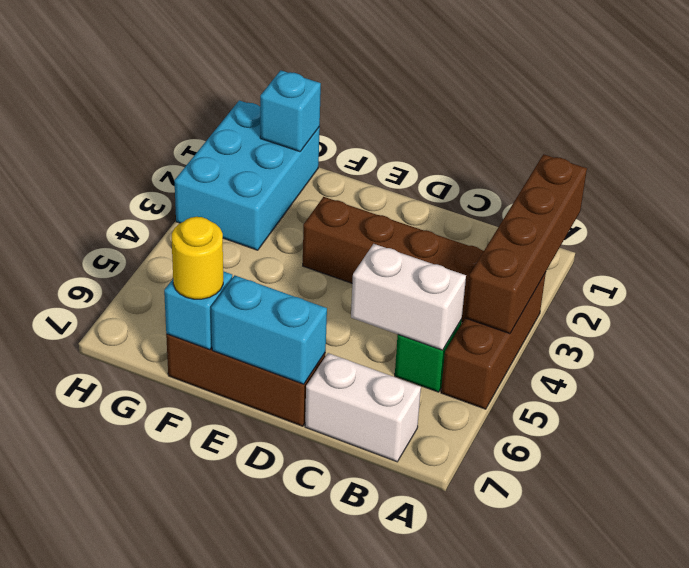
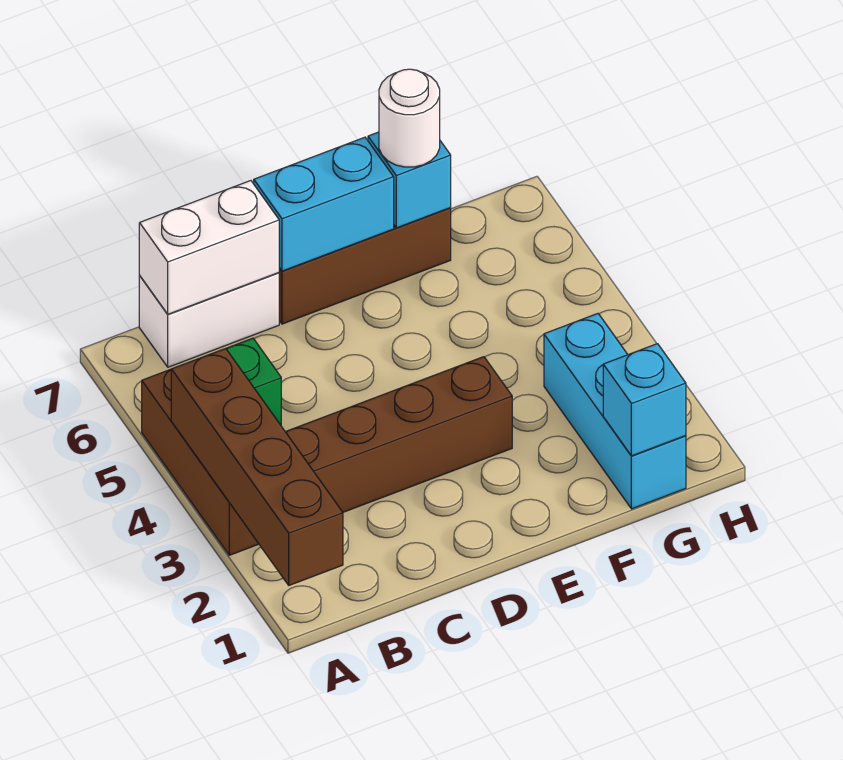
white 1x2 brick [351,244,466,350] -> white 1x2 brick moved to [139,181,279,314]
yellow 1x1 round brick [172,217,223,299] -> white 1x1 round brick [379,69,440,167]
cyan 2x3 brick [174,100,320,250] -> cyan 1x3 brick [544,314,686,509]

